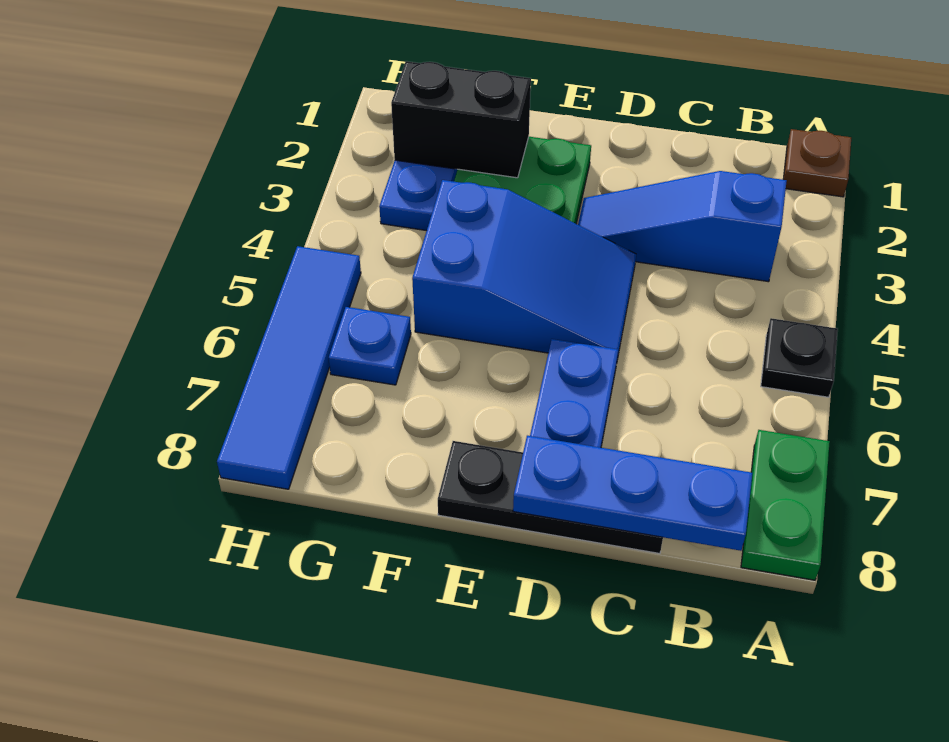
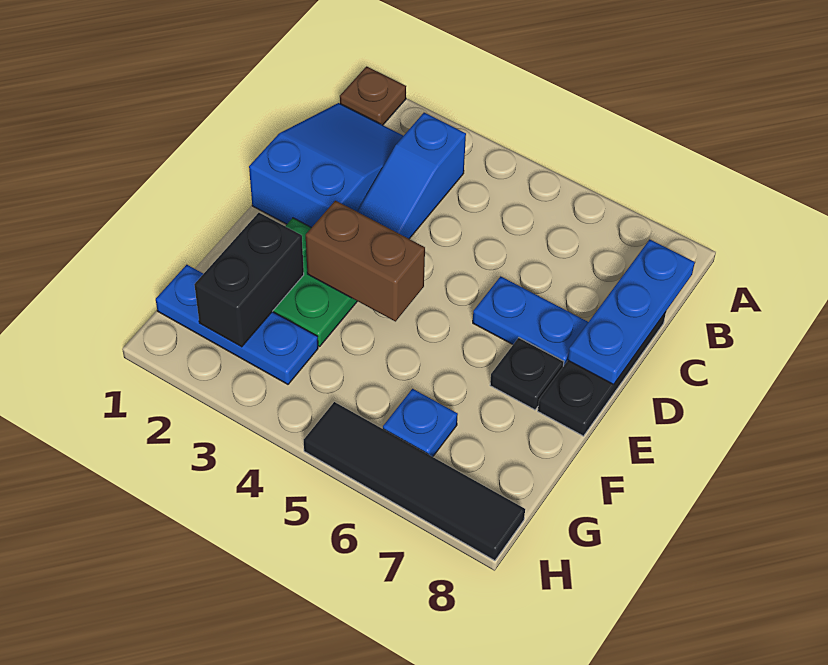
black 1x1 plate [761,318,838,397] -> black 1x1 plate moved to [490,338,564,410]
green 1x2 plate [741,430,830,580] -> none
blue 2x3 slope [412,180,636,359] -> blue 2x3 slope moved to [249,103,403,228]
none -> brown 1x2 brick [306,201,425,322]
blue 1x4 tile [217,246,361,489] -> black 1x4 tile [304,402,525,561]

